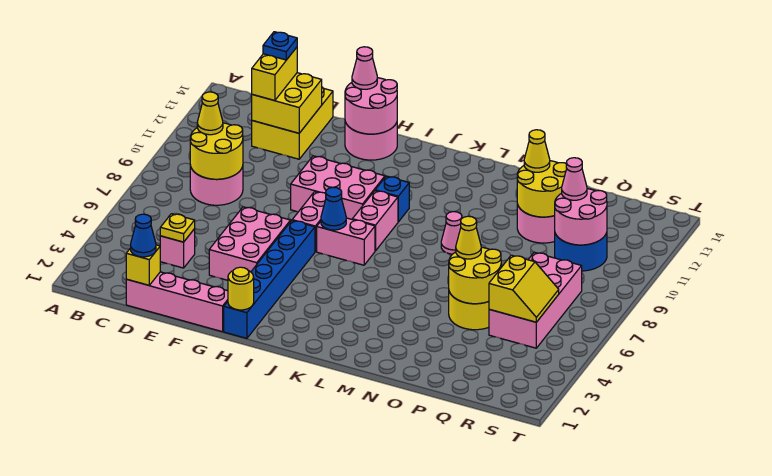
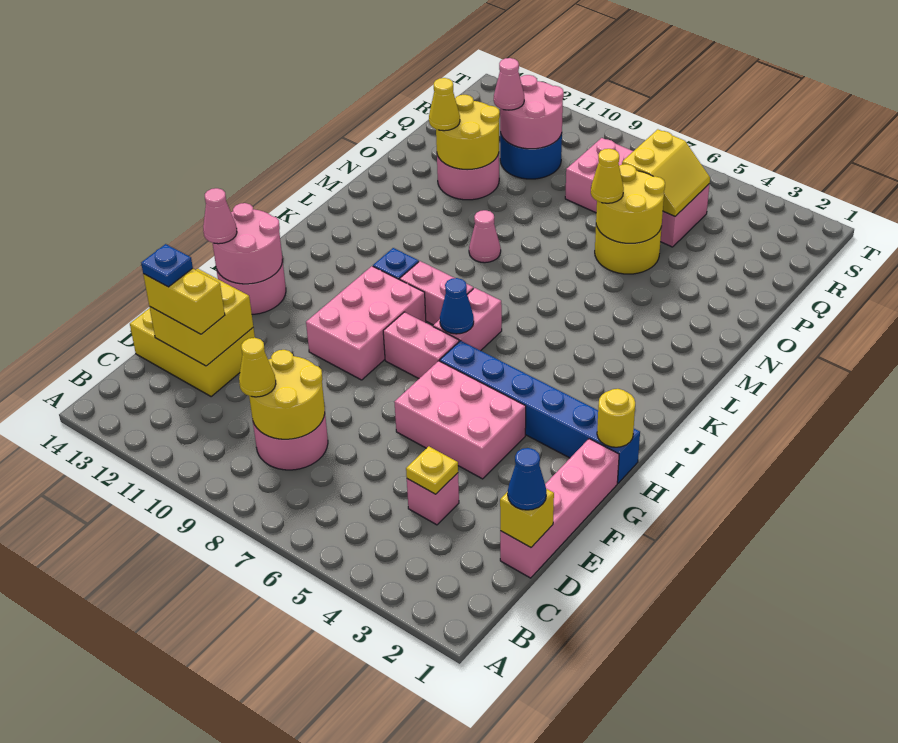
yellow 2x2 slope [489,255,559,322] -> yellow 2x2 slope turned to [622,129,710,216]

